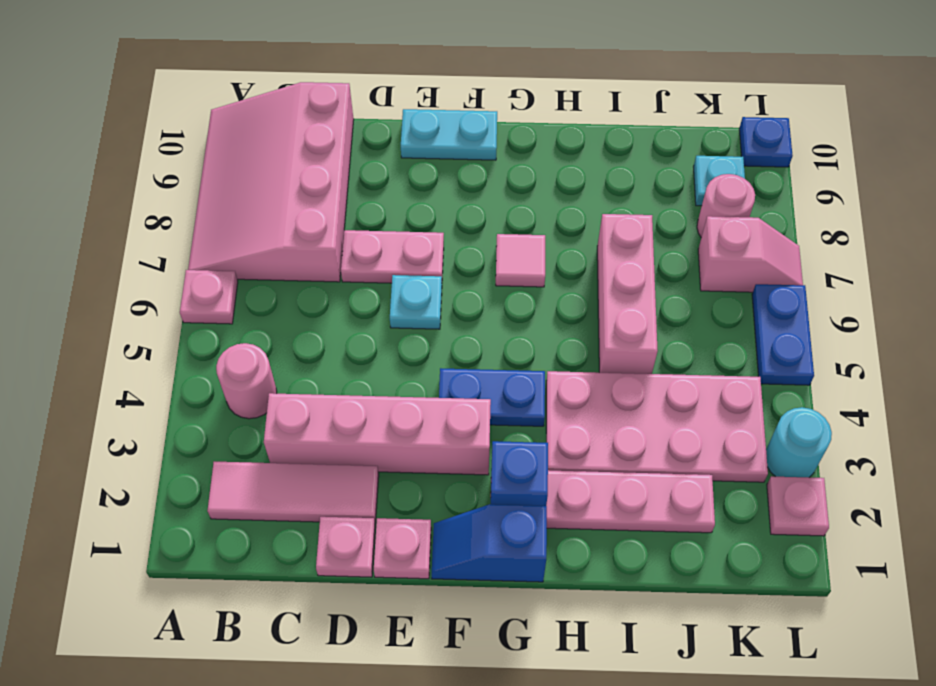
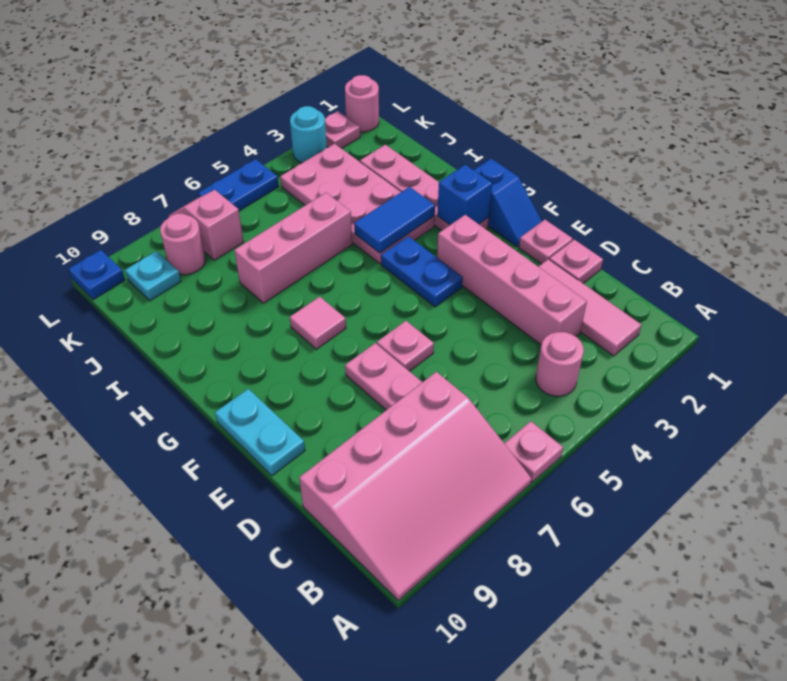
cyan 1x1 plate [390,275,442,329] -> pink 1x1 plate [377,321,434,371]
none -> blue 1x2 tile [354,187,435,253]
none -> pink 1x1 round brick [345,75,379,132]

